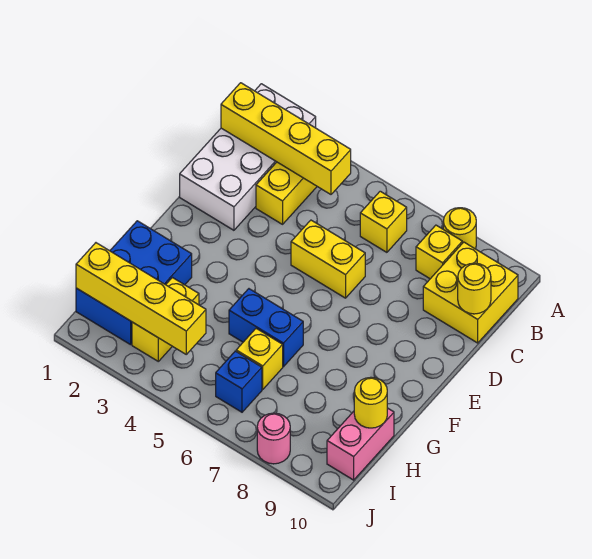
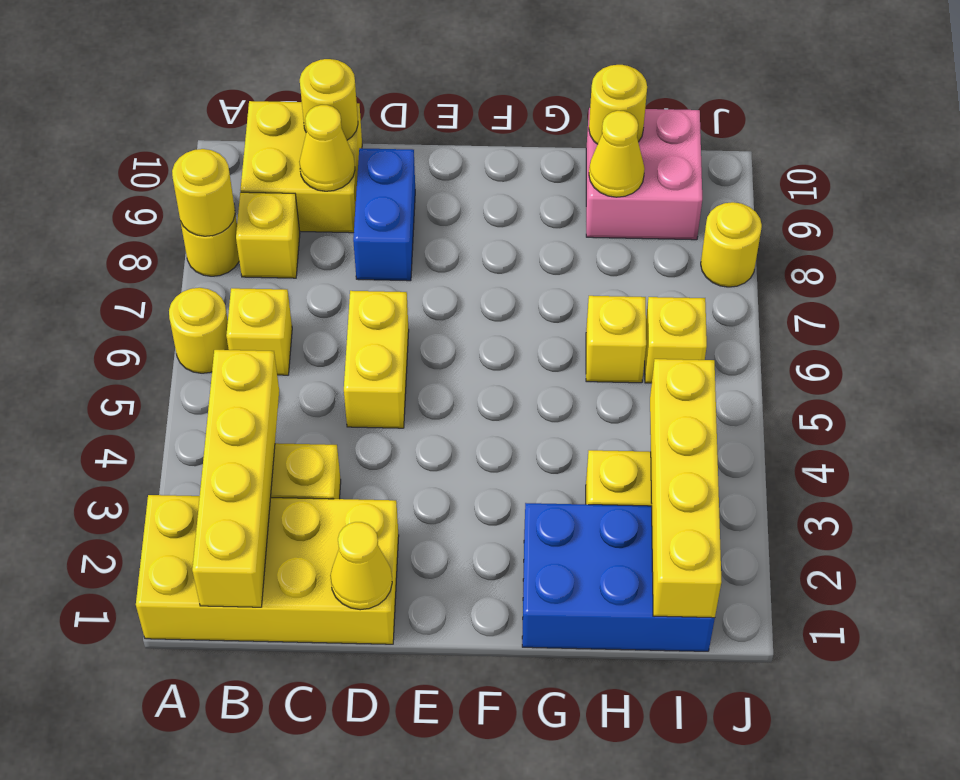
white 2x4 brick [180,84,316,230] -> yellow 2x4 brick [136,495,399,644]
none -> yellow 1x1 round brick [169,288,229,373]
none -> yellow 1x1 round brick [172,149,235,236]
none -> yellow 1x1 cone [299,105,355,191]
none -> yellow 1x1 cone [330,522,392,610]
blue 1x2 brick [229,289,303,367] -> blue 1x2 brick moved to [353,148,415,281]
none -> yellow 1x1 cone [589,111,645,197]
pink 1x2 brick [327,408,394,480] -> pink 2x2 brick [586,108,702,240]
blue 1x1 brick [216,351,262,412] -> yellow 1x1 brick [645,297,707,383]
pink 1x1 round brick [257,413,290,464] -> yellow 1x1 round brick [701,202,762,287]

